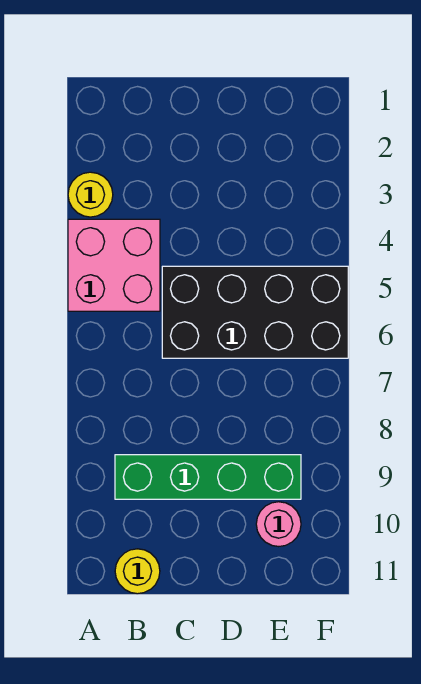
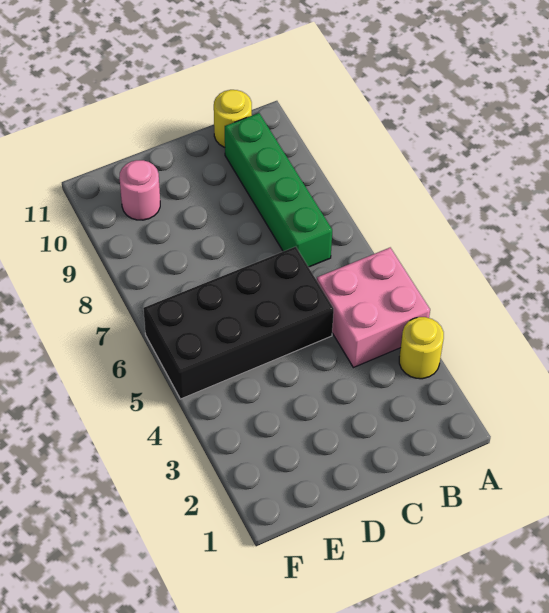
green 1x4 brick [115,455,301,499] -> green 1x4 brick turned to [225,113,332,267]

